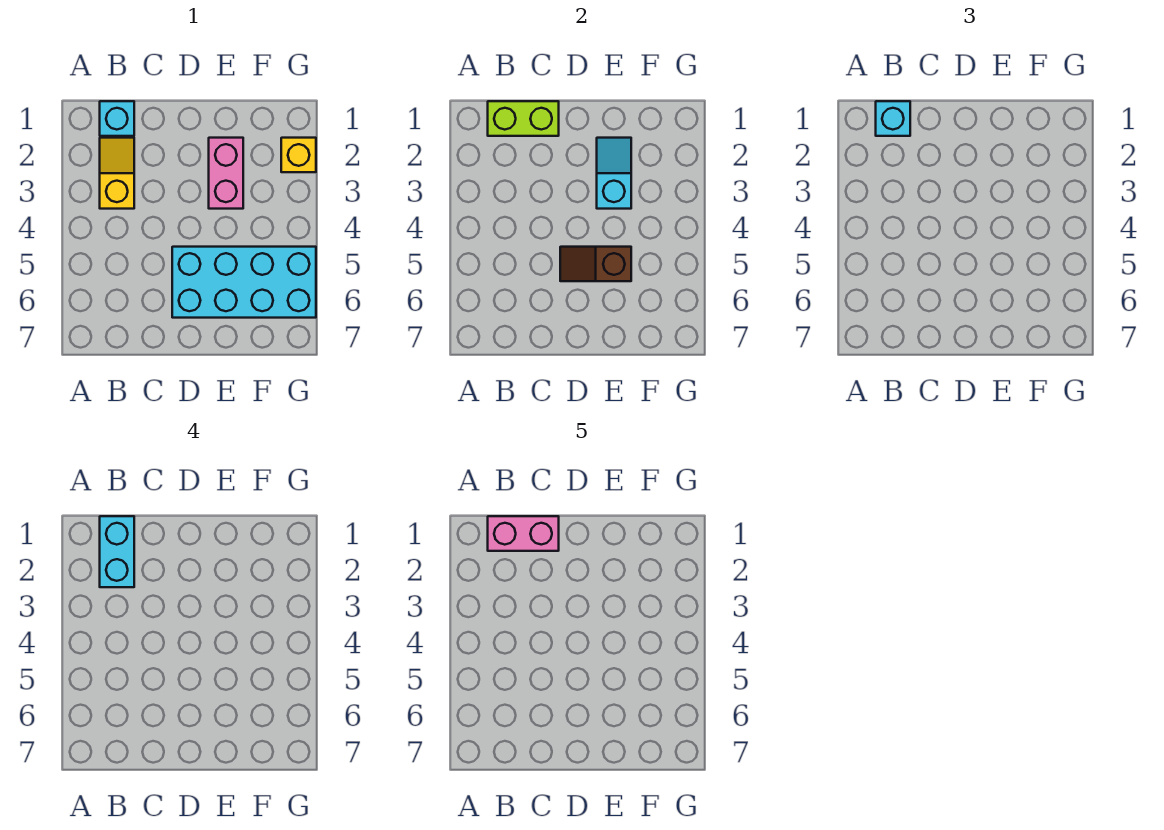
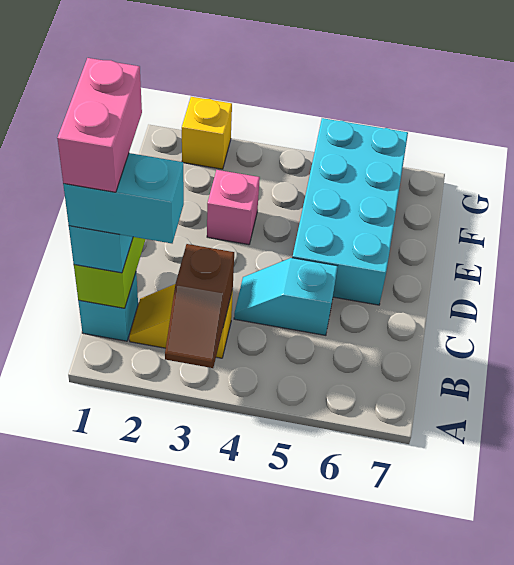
brown 1x2 slope [560,247,631,281] -> brown 1x2 slope moved to [165,244,234,368]
pink 1x2 brick [209,138,243,209] -> pink 1x1 brick [207,170,260,245]
cyan 1x2 slope [597,138,631,209] -> cyan 1x2 slope moved to [234,258,338,335]

